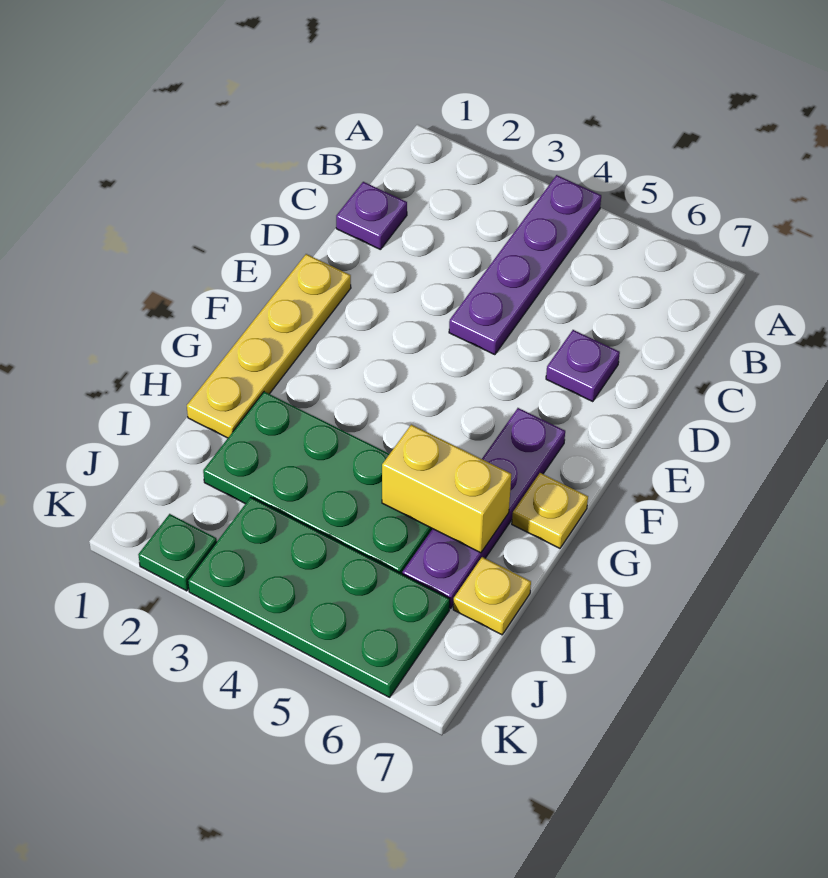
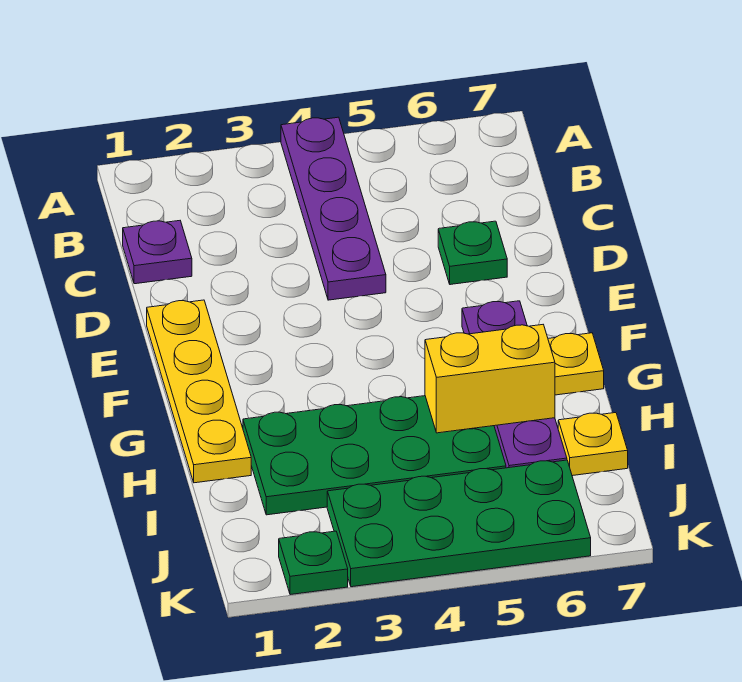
purple 1x1 plate [546,330,620,402] -> green 1x1 plate [438,221,507,285]

